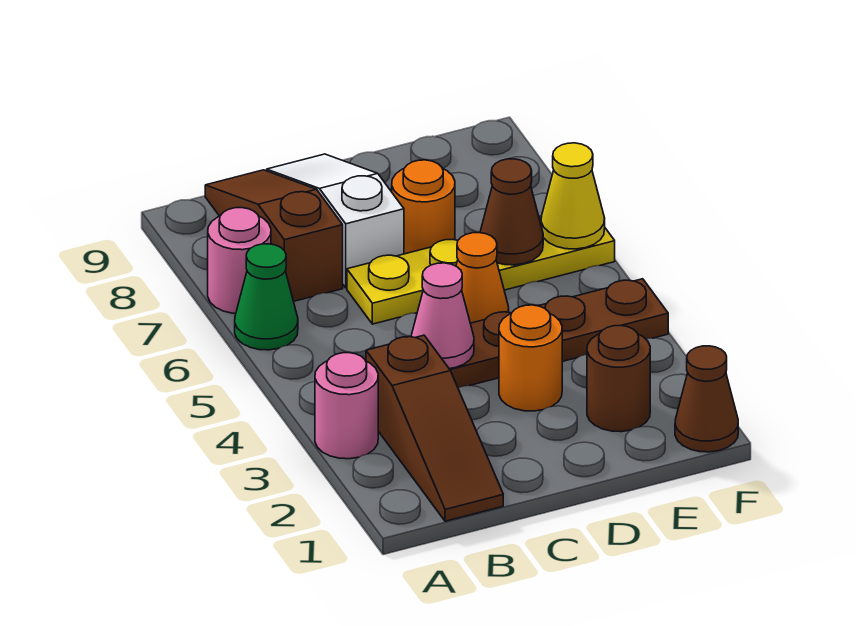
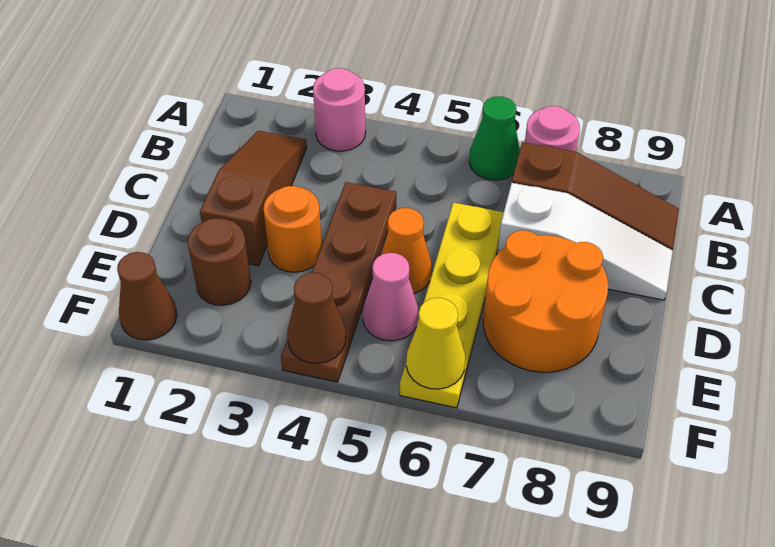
brown 1x3 slope [366,335,503,521] -> brown 1x3 slope turned to [200,131,307,266]
pink 1x1 cone [411,263,474,369] -> pink 1x1 cone moved to [363,253,419,341]
orange 1x1 round brick [392,160,455,254] -> orange 2x2 round brick [483,230,608,372]
brown 1x1 cone [480,159,543,265] -> brown 1x1 cone moved to [287,273,346,363]

